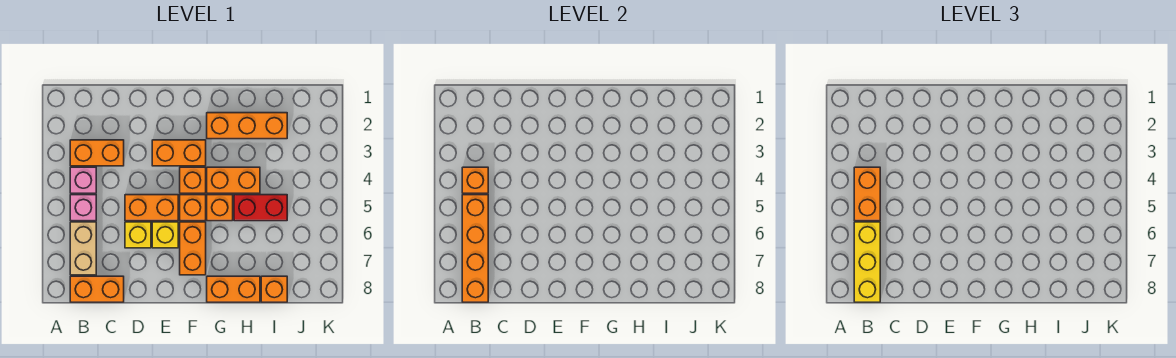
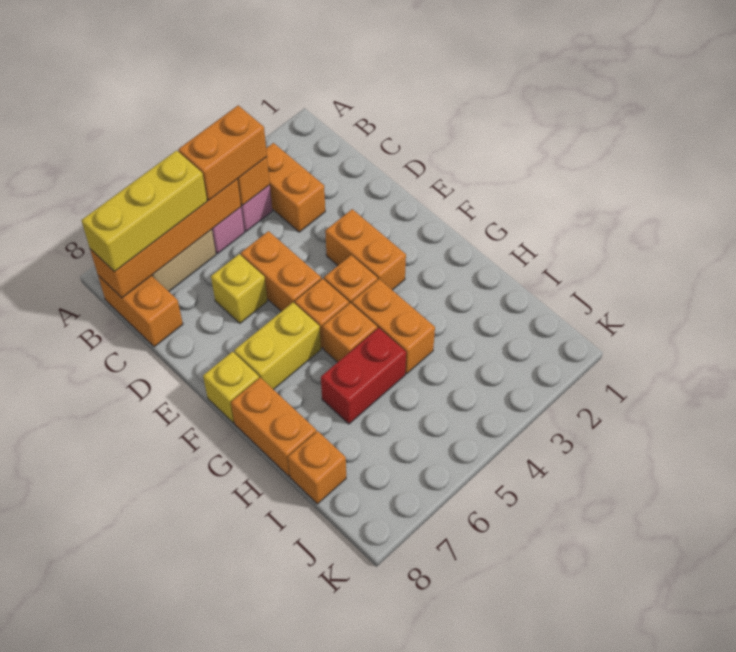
yellow 1x1 brick [152,222,178,248] -> yellow 1x1 brick moved to [203,352,259,423]
orange 1x2 brick [180,222,206,275] -> yellow 1x2 brick [234,302,321,390]
orange 1x3 brick [207,113,287,139] -> none
red 1x2 brick [234,195,287,221] -> red 1x2 brick turned to [321,328,406,424]

